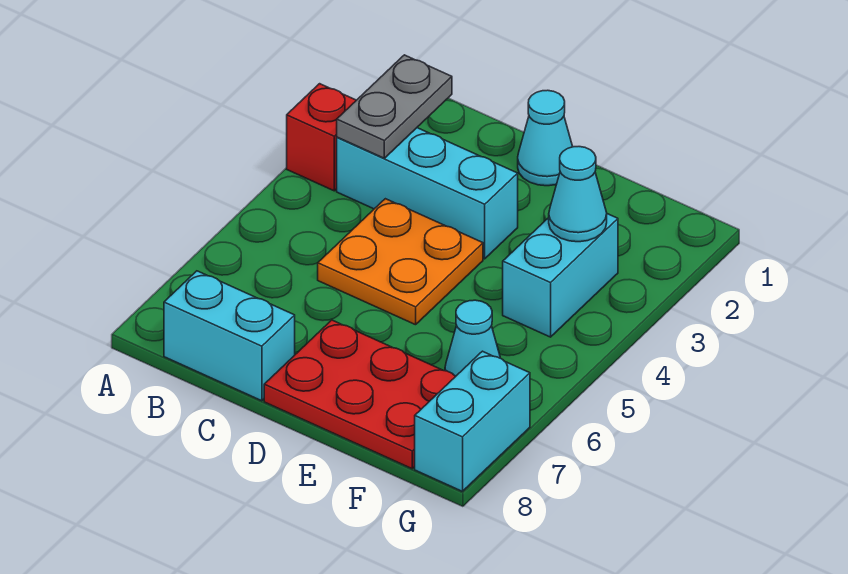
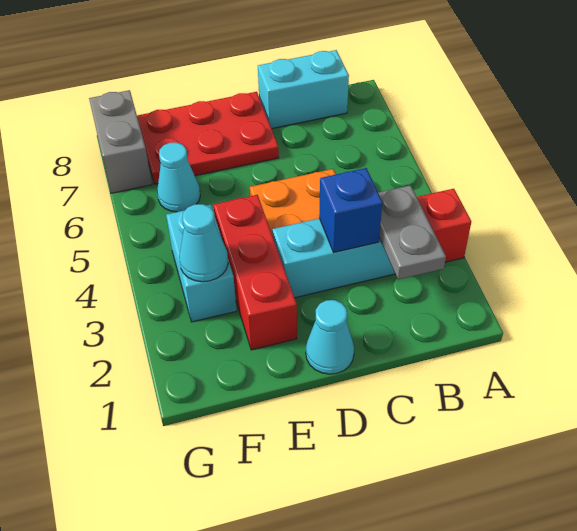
none -> blue 1x1 brick [319,168,382,252]
none -> red 1x3 brick [213,195,297,350]
cyan 1x2 brick [415,351,530,491] -> grey 1x2 brick [89,90,152,193]

